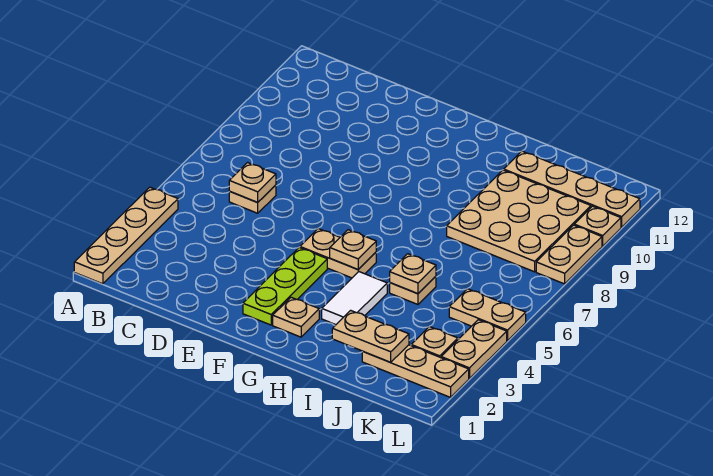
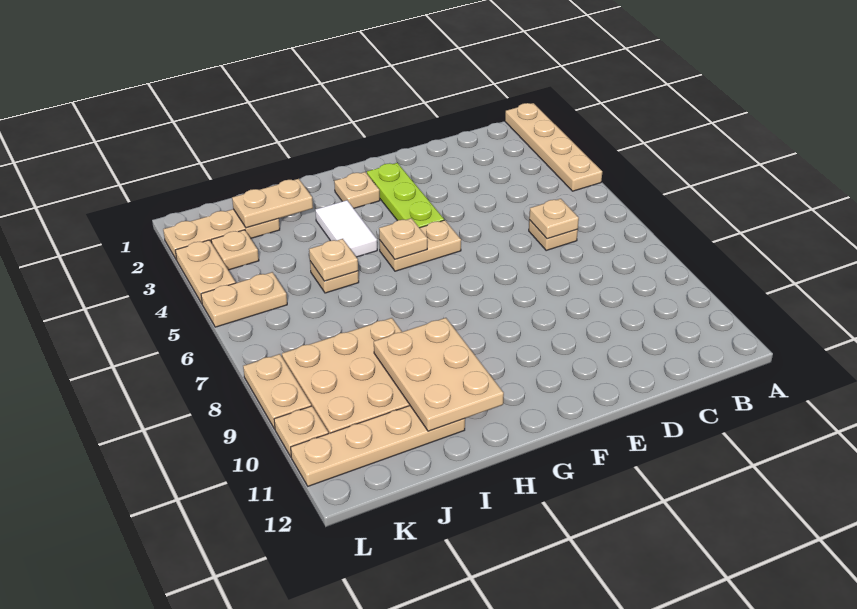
none -> tan 2x3 plate [374,318,504,431]

